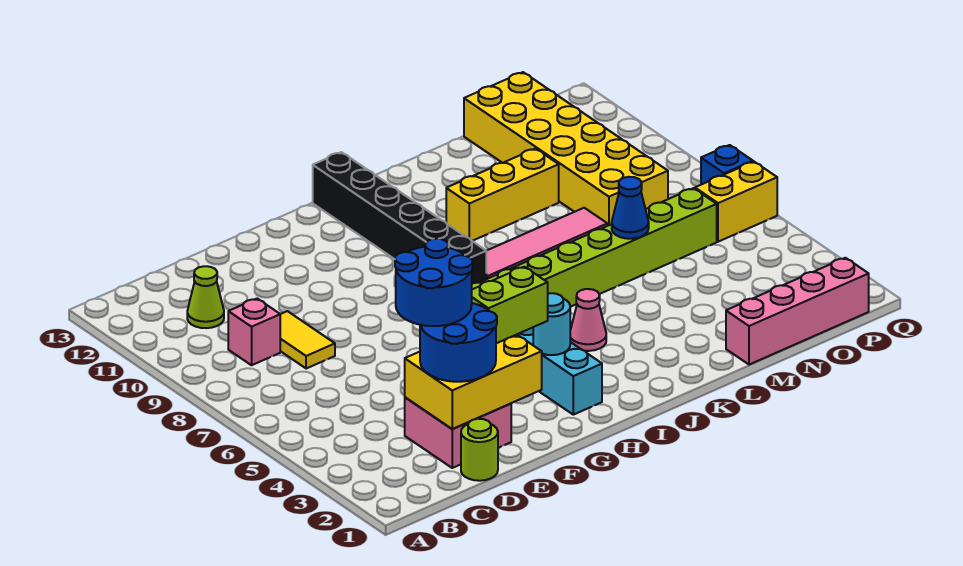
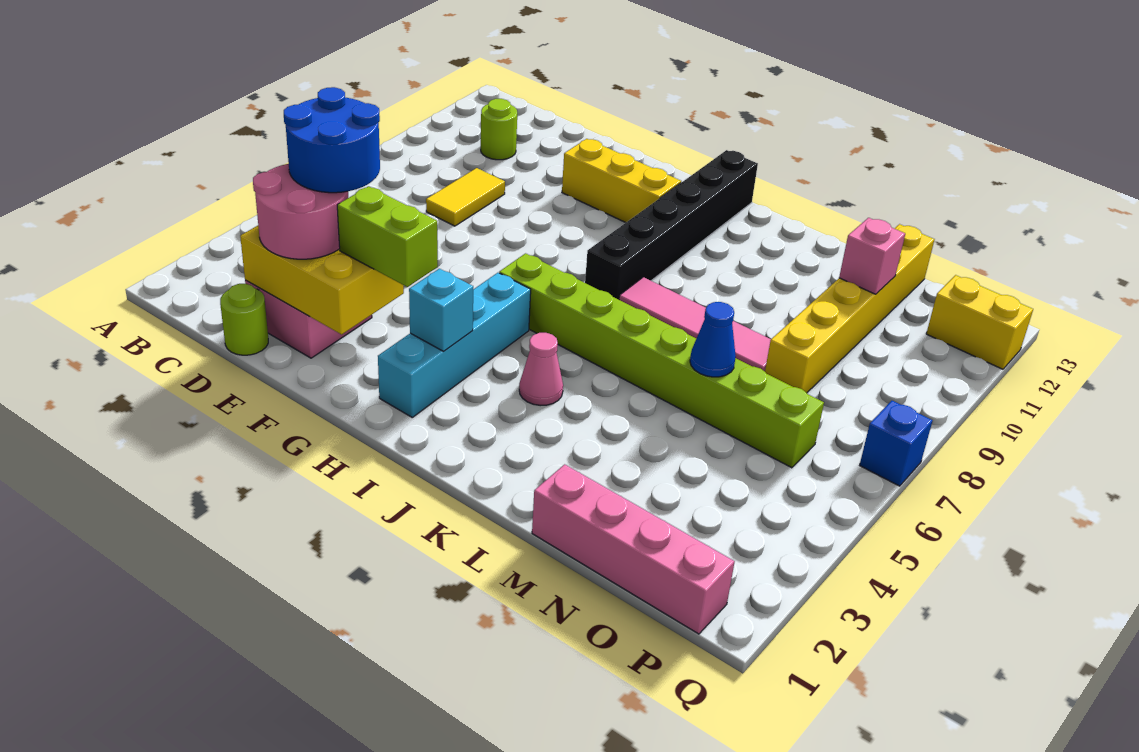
pink 1x1 brick [228,299,280,365] -> pink 1x1 brick moved to [839,218,905,294]
lime 1x1 cone [187,266,224,328] -> lime 1x1 round brick [481,99,517,160]
blue 2x2 round brick [420,303,497,382] -> pink 2x2 round brick [253,164,348,259]
cyan 1x1 round brick [533,293,570,355] -> cyan 1x1 brick [409,269,473,351]
yellow 1x3 brick [446,149,559,241] -> yellow 1x3 brick moved to [562,139,681,223]
yellow 2x6 brick [464,72,668,226] -> yellow 1x6 brick [765,224,935,393]
yellow 1x2 brick [695,162,777,242] -> yellow 1x2 brick moved to [926,275,1033,369]

